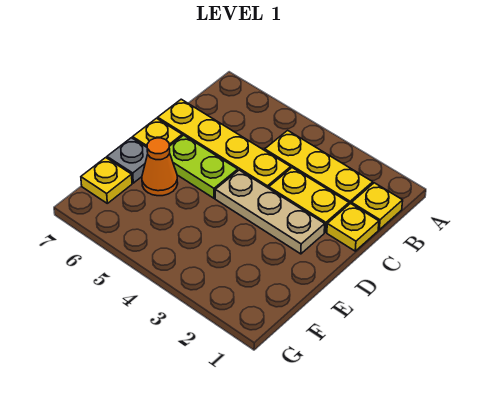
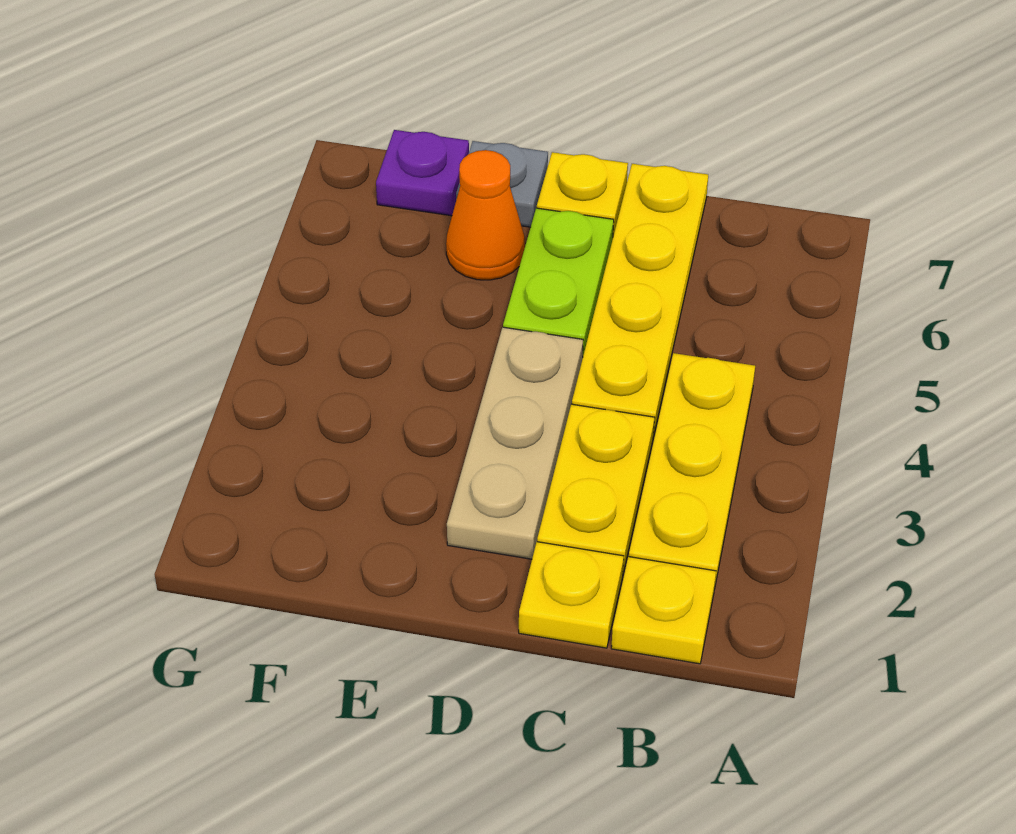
yellow 1x1 plate [81,158,132,203] -> purple 1x1 plate [376,130,469,216]

